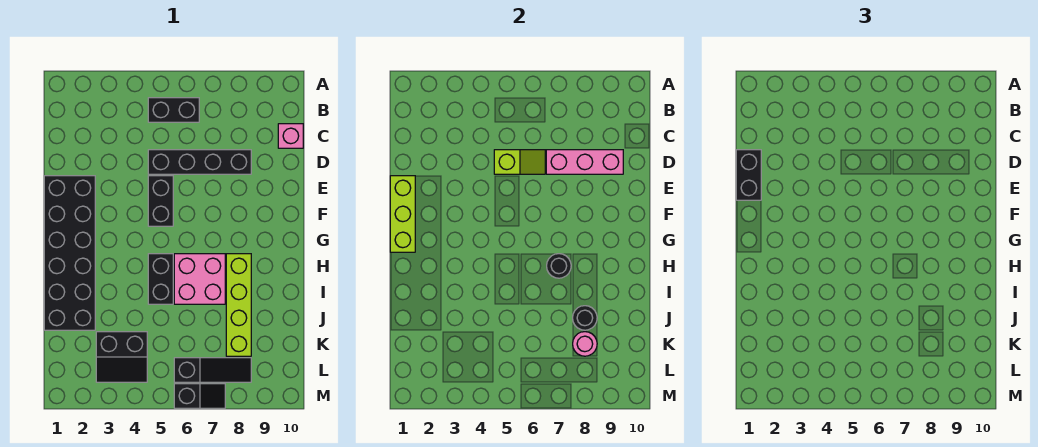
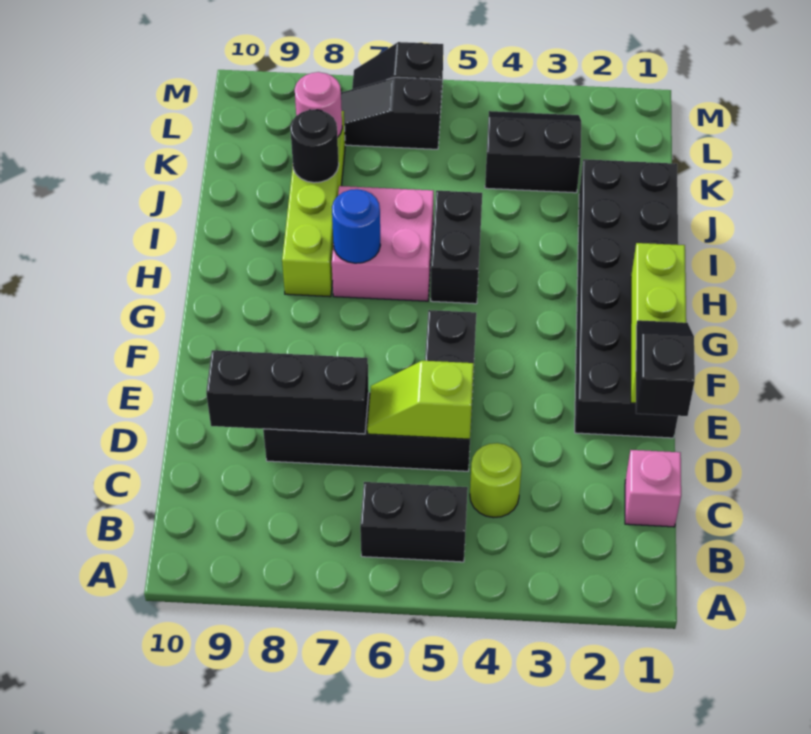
none -> lime 1x1 round brick [470,443,522,518]
pink 1x1 brick [278,124,303,148] -> pink 1x1 brick moved to [625,450,681,527]
black 1x2 brick [736,150,761,200] -> black 1x2 slope [636,320,695,416]
pink 1x3 brick [546,150,623,174] -> black 1x3 brick [206,350,369,434]
black 1x1 round brick [547,254,571,278] -> blue 1x1 round brick [332,189,380,263]

